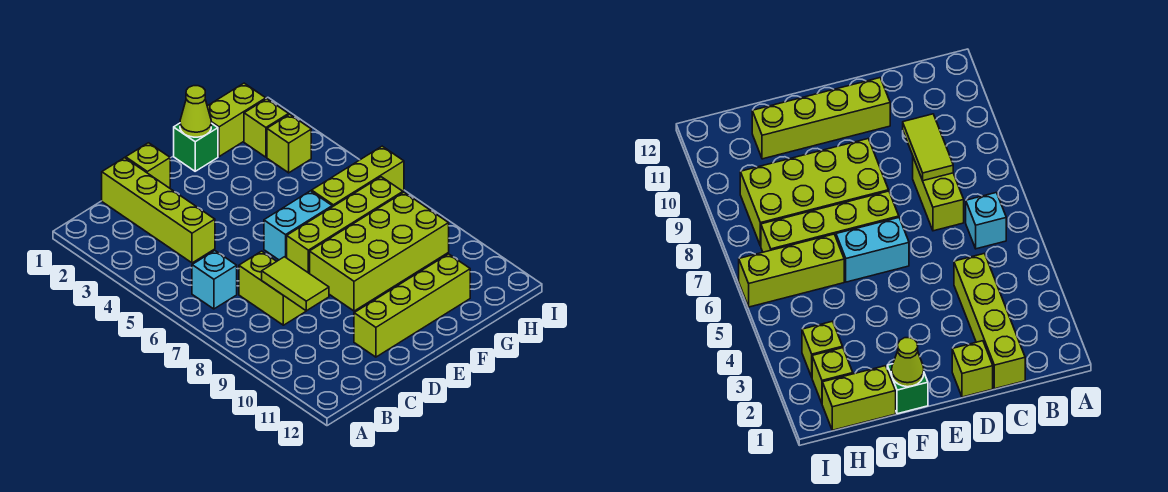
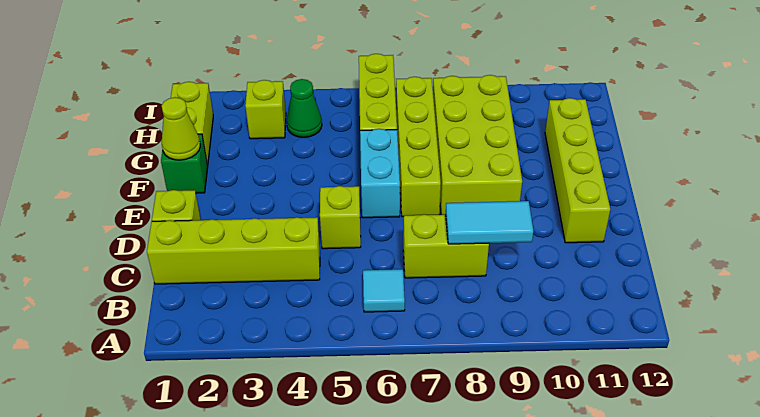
cyan 1x1 brick [192,251,237,309] -> cyan 1x1 tile [363,269,405,312]
lime 1x2 tile [262,257,329,311] -> cyan 1x2 tile [446,201,533,244]
lime 1x1 brick [244,99,289,157] -> lime 1x1 brick moved to [320,186,361,249]
none -> green 1x1 cone [287,79,322,137]

